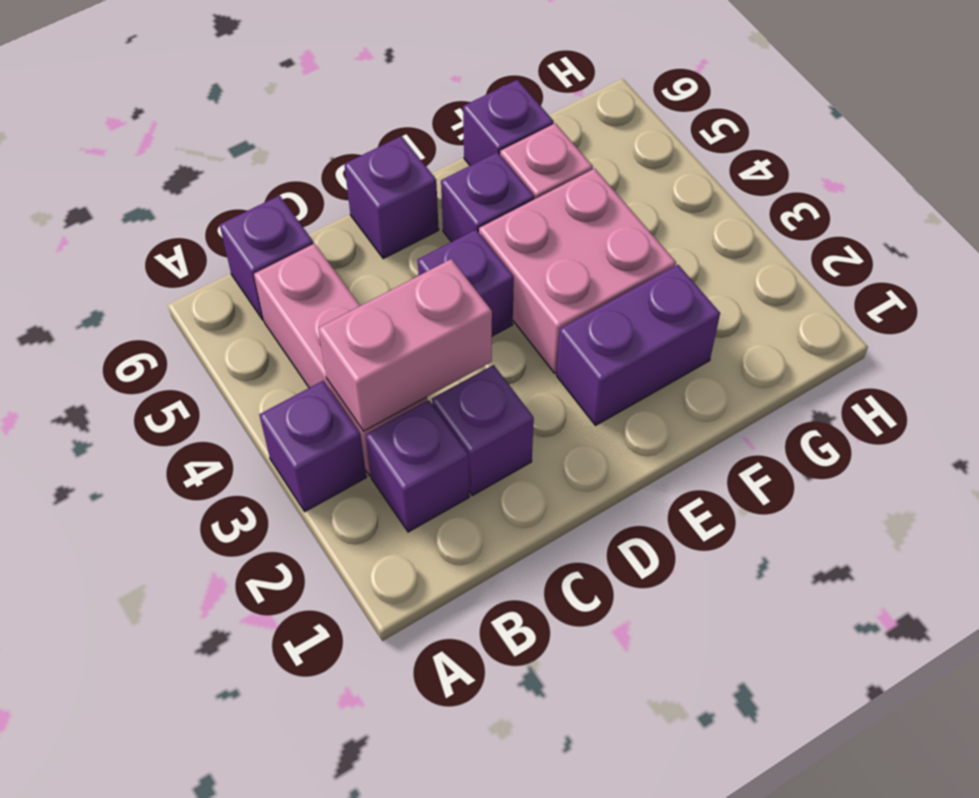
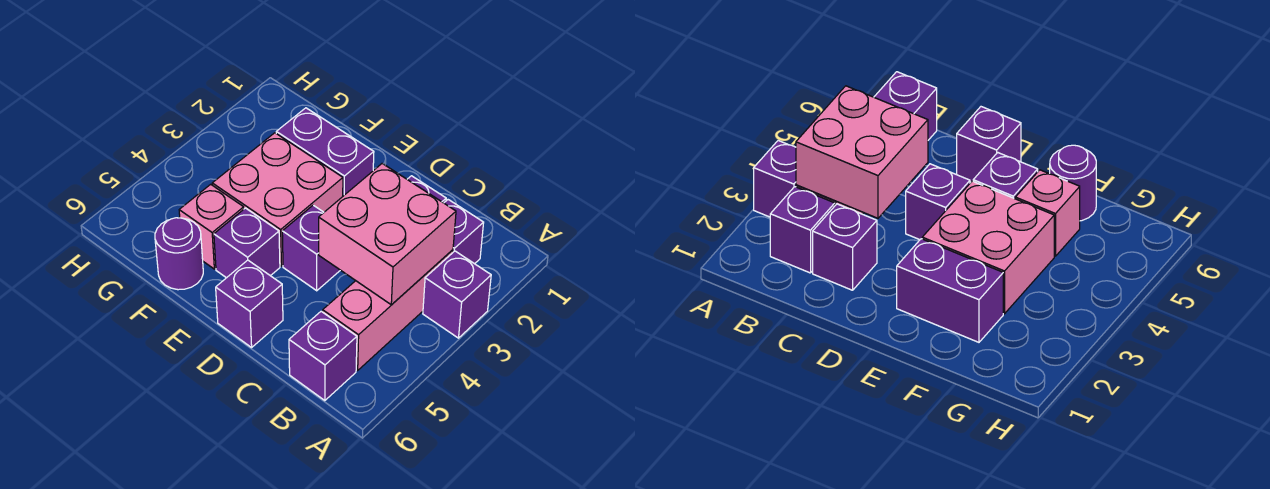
pink 1x2 brick [318,259,492,431] -> pink 2x2 brick [319,164,456,305]
purple 1x1 brick [463,80,554,166] -> purple 1x1 round brick [155,218,203,290]

